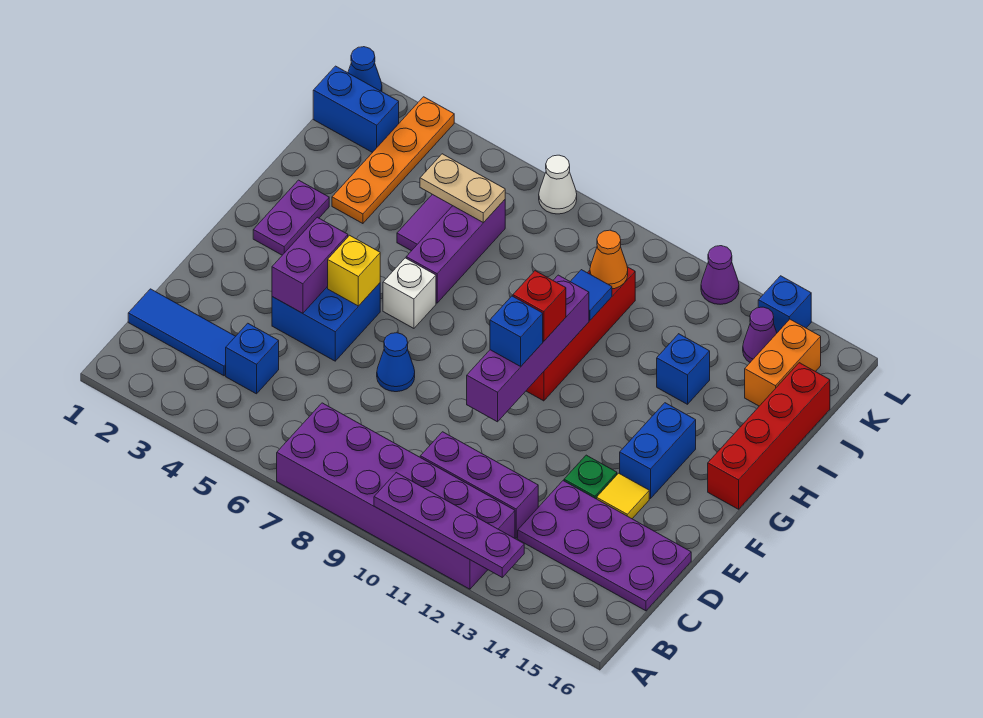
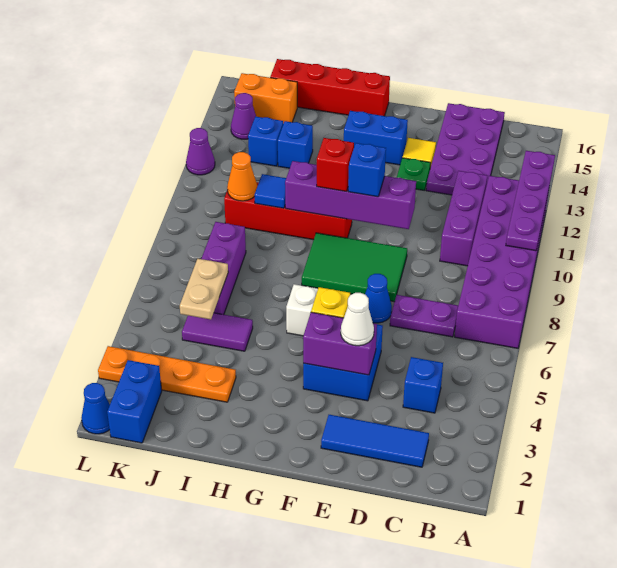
blue 1x3 tile [128,289,236,376] -> blue 1x3 tile turned to [321,415,429,467]
none -> green 2x3 tile [302,233,407,302]
purple 1x2 plate [253,180,329,255] -> purple 1x2 plate moved to [390,295,458,337]
purple 1x3 brick [406,200,505,303] -> purple 1x3 brick turned to [201,222,246,315]
white 1x1 cone [539,155,577,214] -> white 1x1 cone moved to [341,293,374,346]
blue 1x1 brick [758,276,811,333] -> blue 1x1 brick moved to [248,117,283,166]

